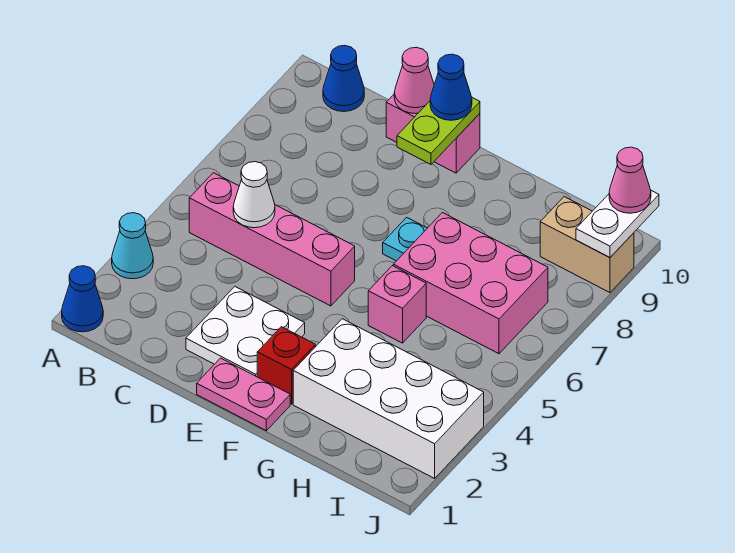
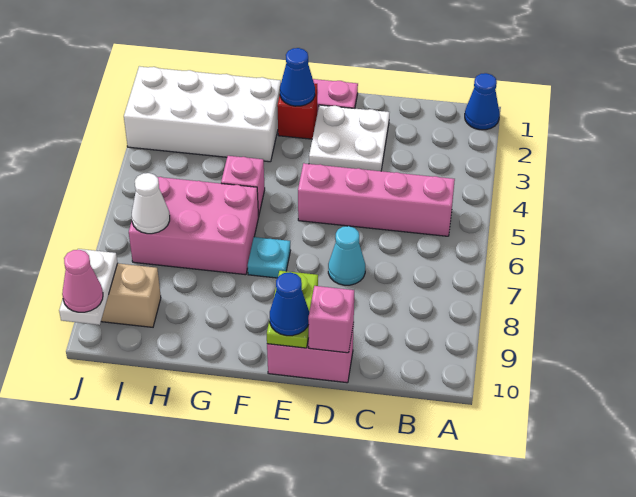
cyan 1x1 cone [112,213,153,279] -> cyan 1x1 cone moved to [328,226,365,285]
blue 1x1 cone [323,45,364,112] -> blue 1x1 cone moved to [280,48,315,106]
white 1x1 cone [233,162,275,228] -> white 1x1 cone moved to [132,173,170,234]
pink 1x1 cone [394,47,434,114] -> pink 1x1 brick [308,286,354,353]

